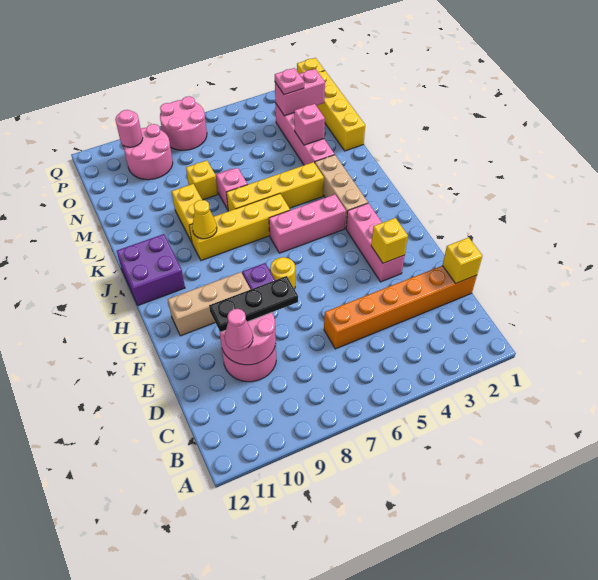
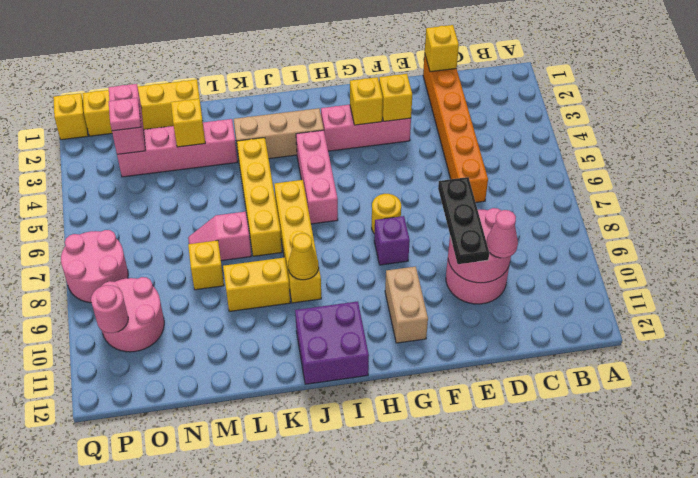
none -> yellow 1x1 brick [350,77,383,125]
tan 1x3 brick [168,272,250,336] -> tan 1x2 brick [385,266,428,343]
pink 1x1 brick [294,104,325,145] -> yellow 1x1 brick [171,99,205,147]

